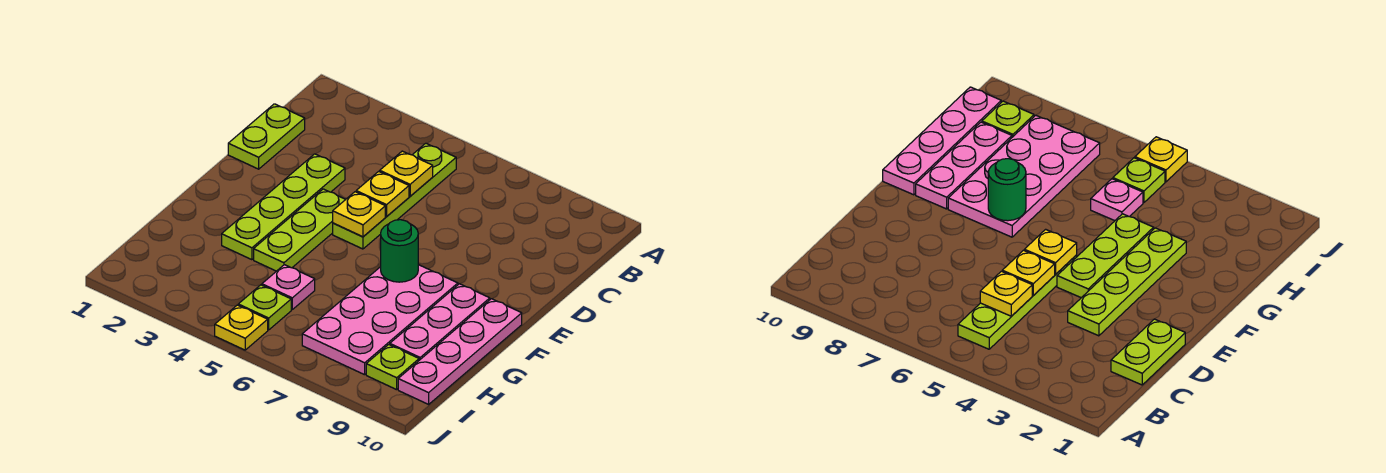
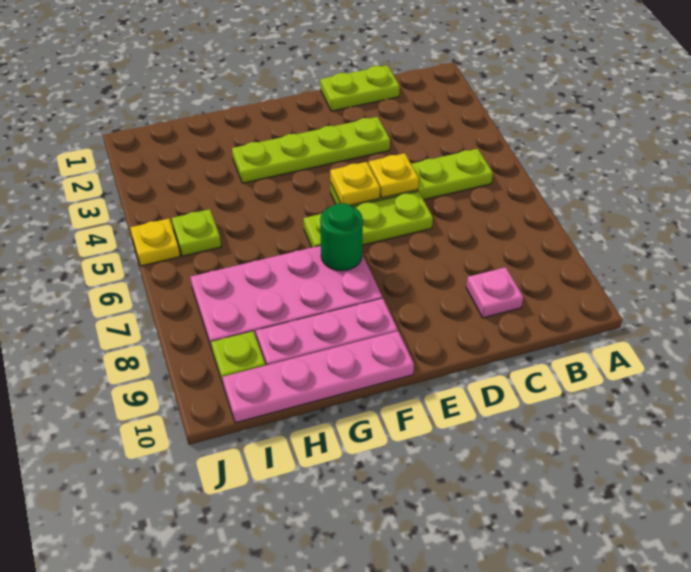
yellow 1x1 plate [380,151,433,196] -> none
lime 1x3 plate [254,189,346,271] -> lime 1x3 plate moved to [303,191,433,247]
pink 1x1 plate [262,265,315,309] -> pink 1x1 plate moved to [466,267,523,318]

